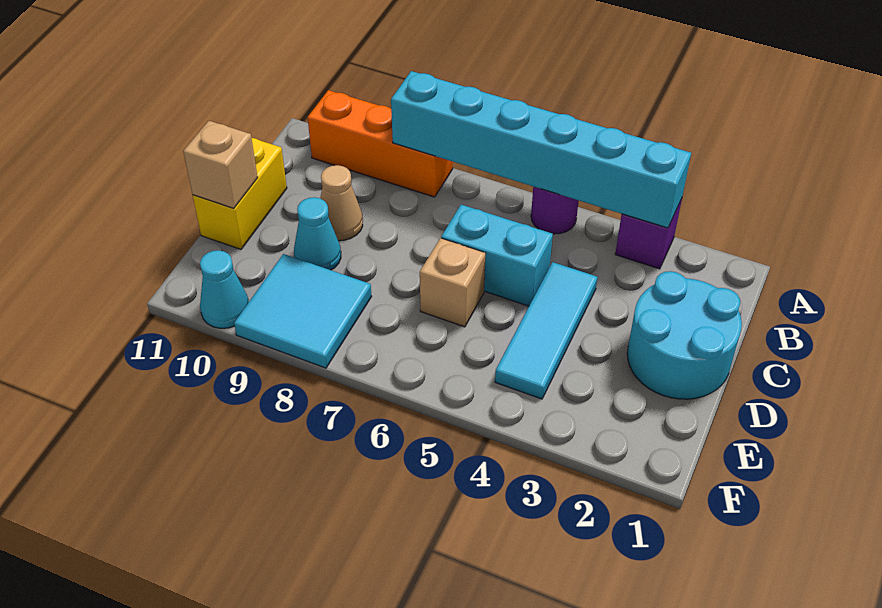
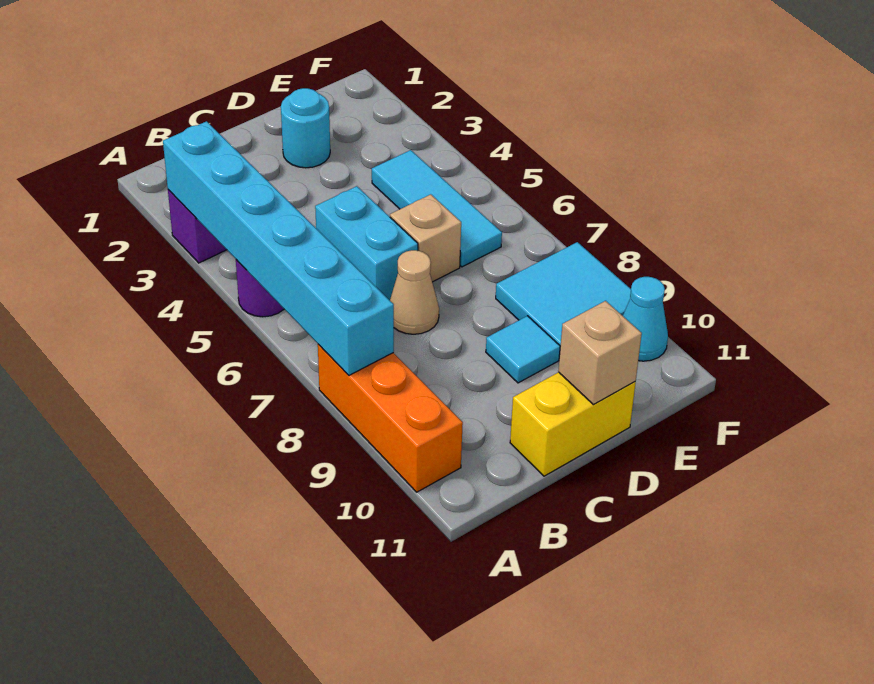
cyan 2x2 round brick [627,271,742,399] -> cyan 1x1 round brick [281,88,330,168]
cyan 1x3 tile [495,262,597,399] -> cyan 1x3 tile turned to [372,150,502,267]
tan 1x1 cone [320,165,363,241] -> tan 1x1 cone moved to [390,250,439,334]
cyan 1x1 cone [294,197,341,270] -> cyan 1x1 tile [486,316,560,383]

